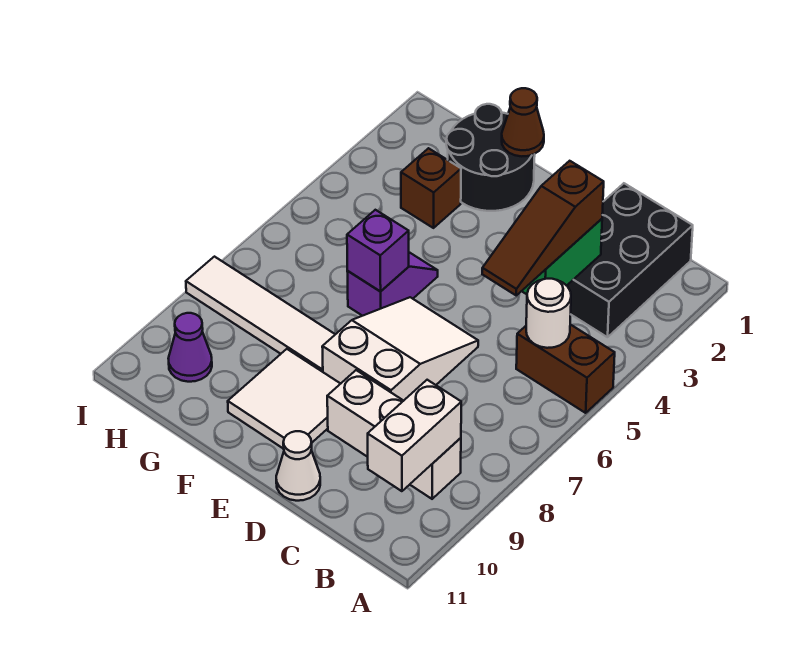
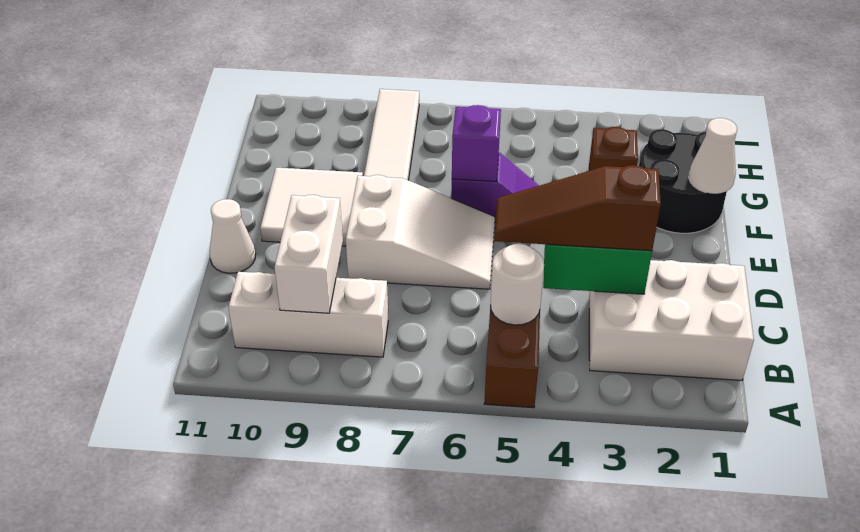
black 2x3 brick [567,183,693,337] -> white 2x3 brick [589,260,754,380]
white 1x3 brick [327,370,461,499] -> white 1x3 brick turned to [228,272,388,357]
white 1x2 brick [368,380,461,491] -> white 1x2 brick turned to [274,195,343,313]
brown 1x1 cone [502,88,544,156] -> white 1x1 cone [689,118,737,194]
purple 1x1 cone [168,313,212,382] -> none

